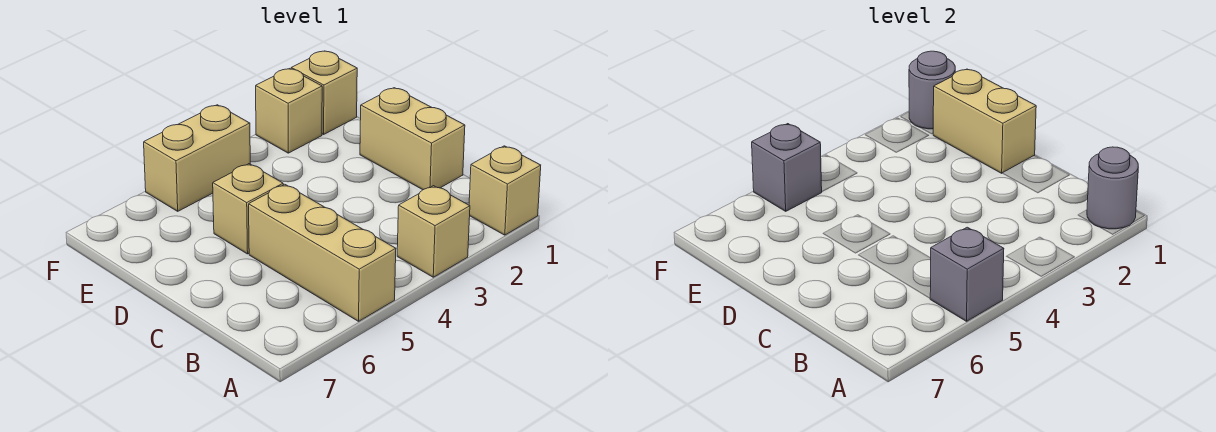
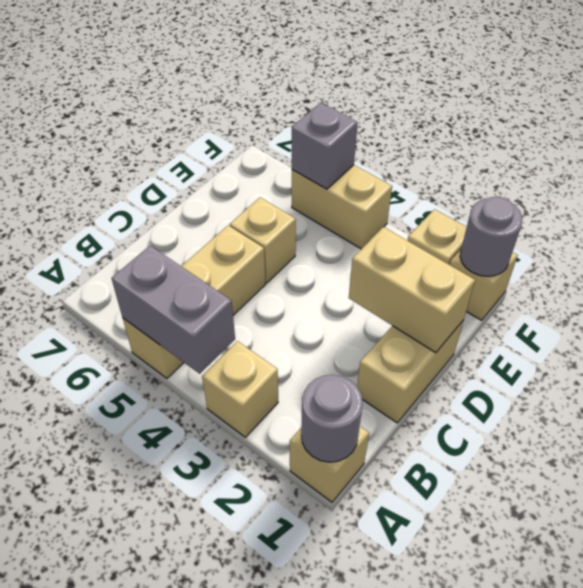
grey 1x1 brick [930,227,1004,321] -> grey 1x2 brick [111,246,235,374]
tan 1x2 brick [933,69,1036,173] -> tan 1x2 brick turned to [349,227,475,353]

